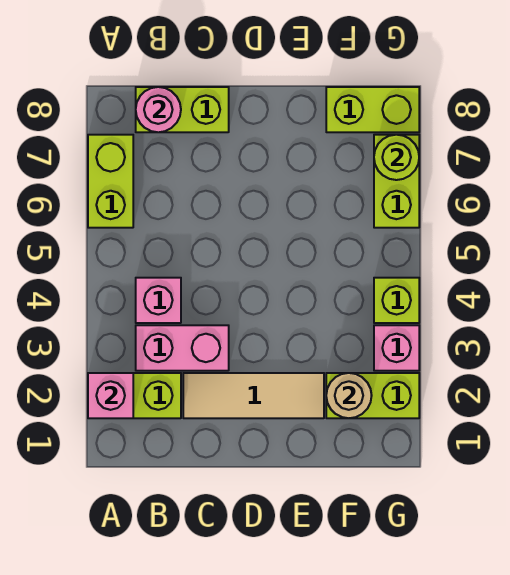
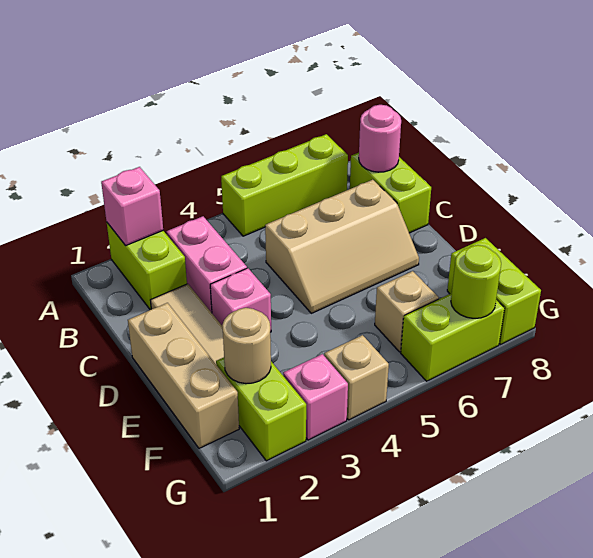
lime 1x2 brick [88,135,133,228] -> lime 1x3 brick [221,134,348,236]
pink 1x1 brick [136,278,181,323] -> pink 1x1 brick moved to [210,268,271,332]
none -> tan 2x3 slope [265,180,419,313]
none -> tan 1x3 brick [128,303,239,448]
none -> tan 1x1 brick [375,271,439,352]
lime 1x1 brick [374,278,419,323] -> tan 1x1 brick [324,335,389,420]

